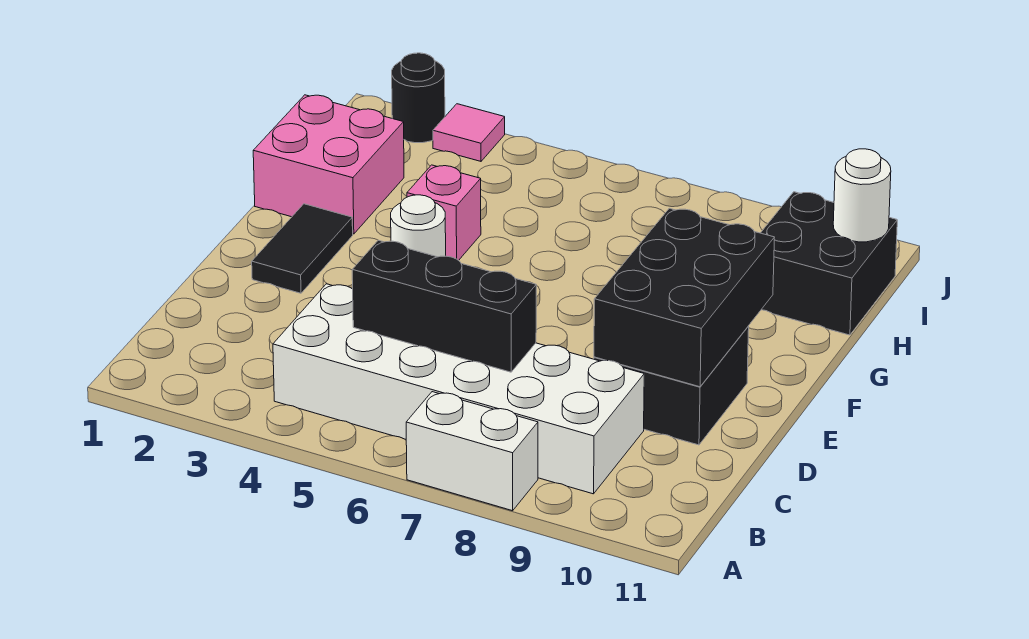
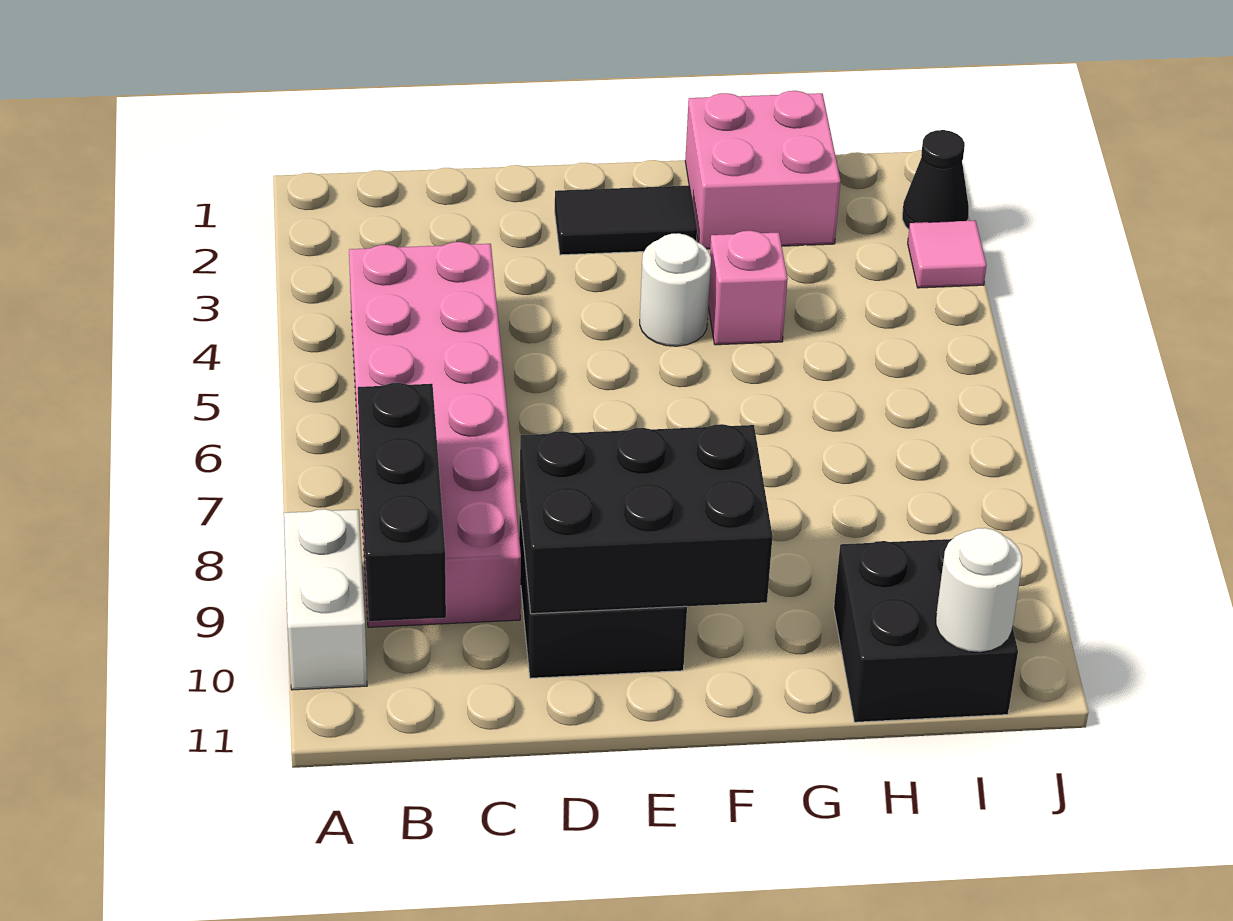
white 1x2 brick [406,392,538,511] -> white 1x2 brick moved to [284,509,367,690]
white 2x6 brick [273,284,644,494] -> pink 2x6 brick [349,242,521,627]
black 1x3 brick [352,240,536,372] -> black 1x3 brick moved to [358,383,446,621]
black 1x1 round brick [392,53,445,143] -> black 1x1 cone [902,130,969,229]

